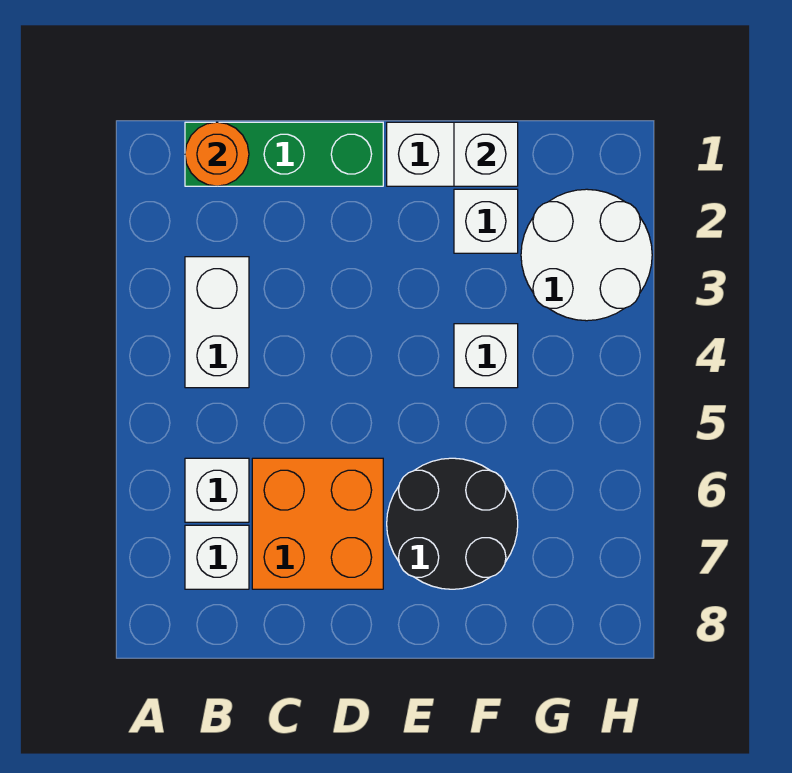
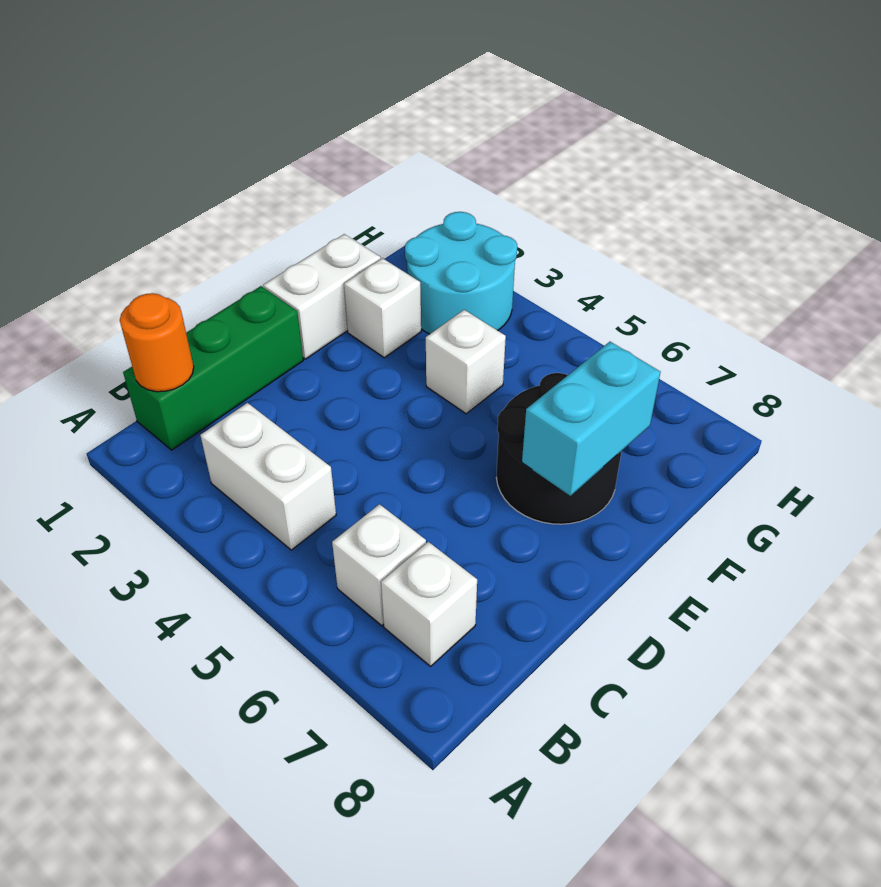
orange 2x2 brick [252,458,383,589] -> none
none -> cyan 1x2 brick [522,342,660,496]
white 1x1 brick [454,122,518,186] -> none
white 2x2 round brick [521,189,652,321] -> cyan 2x2 round brick [405,212,517,334]

